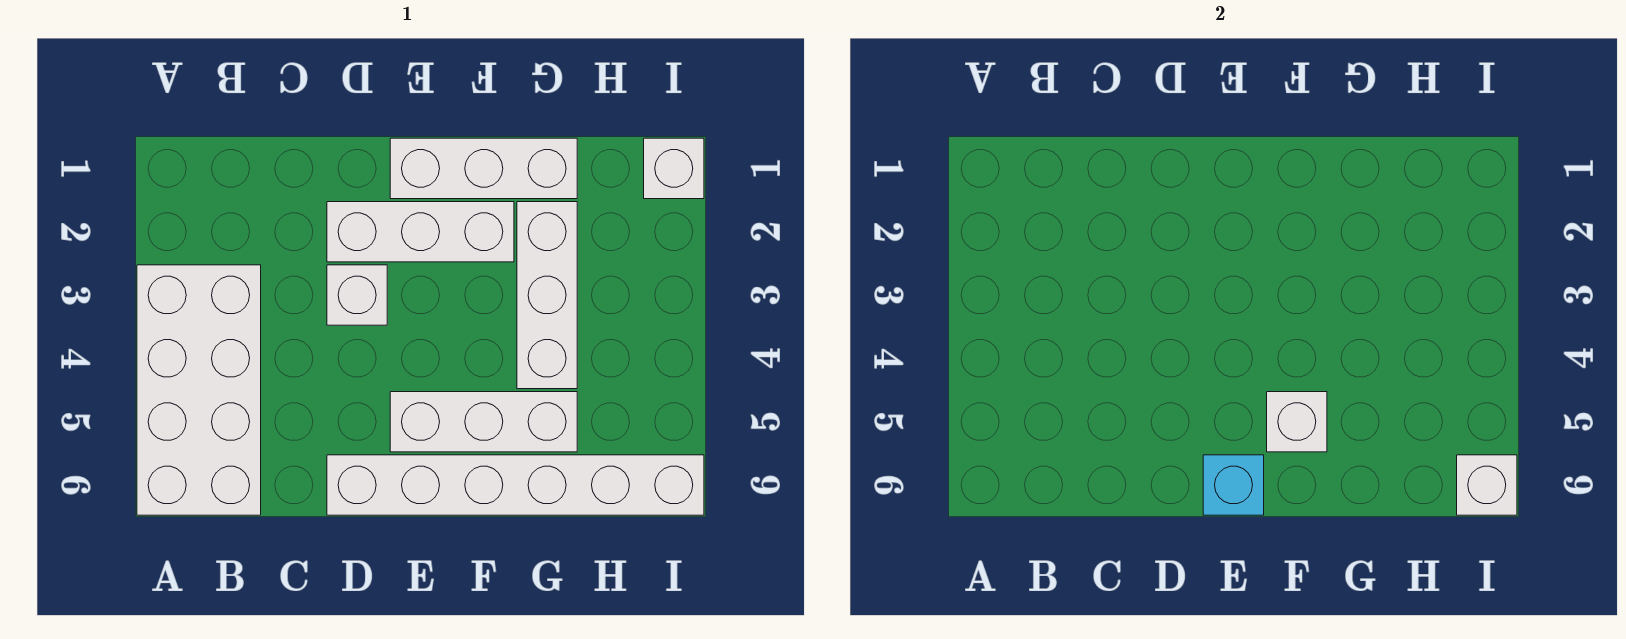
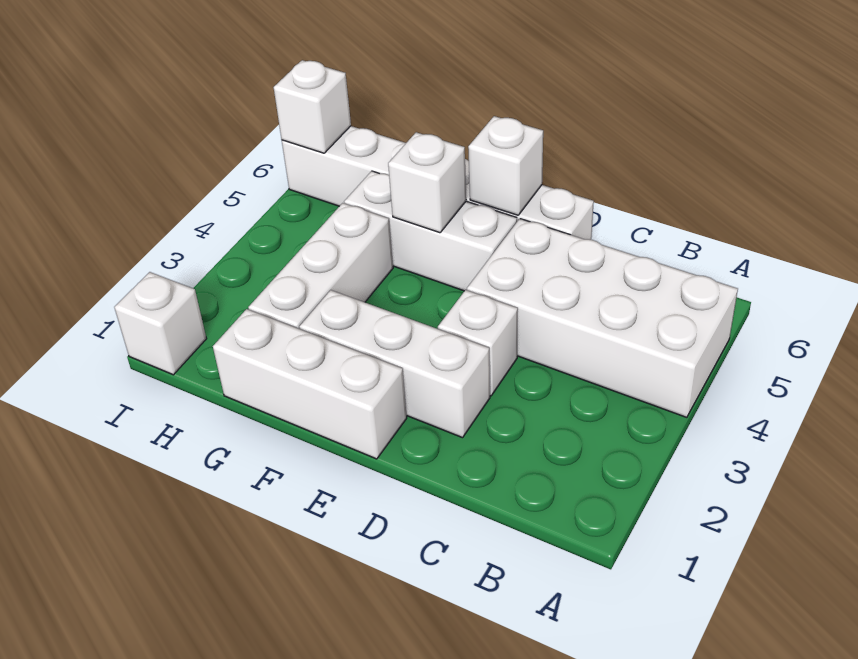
white 2x4 brick [137,265,261,515] -> white 2x4 brick turned to [467,219,738,417]
cyan 1x1 brick [1203,455,1264,515] -> white 1x1 brick [468,116,543,215]

